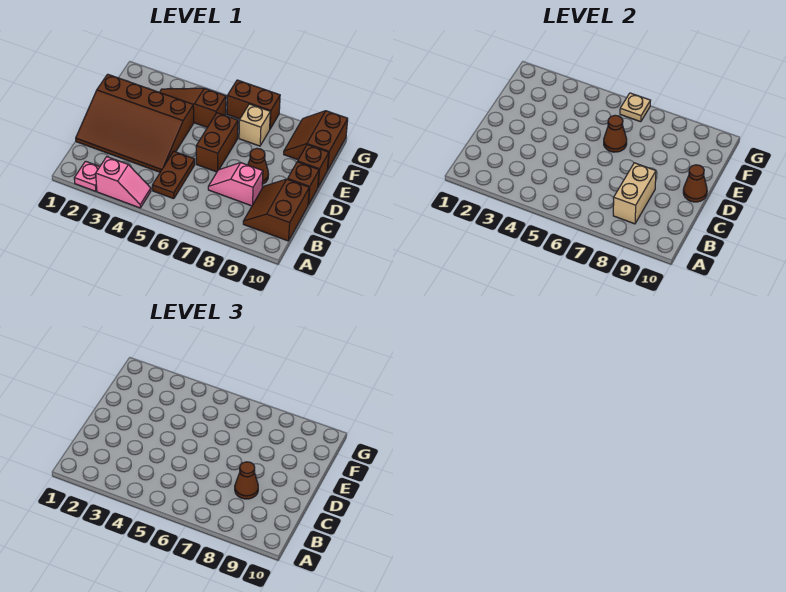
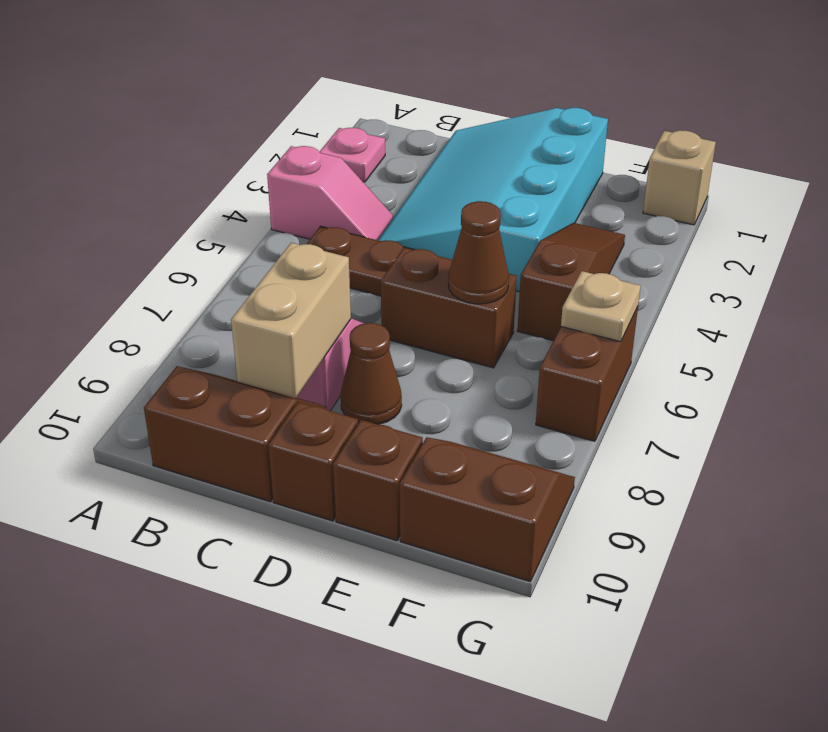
pink 1x2 slope [96,157,151,208] -> pink 1x2 slope turned to [267,146,393,240]
tan 1x2 brick [613,163,656,224] -> tan 1x2 brick turned to [231,243,351,398]
brown 3x4 slope [76,74,194,172] -> cyan 3x4 slope [378,108,608,292]
brown 1x1 cone [235,462,258,499] -> none
brown 1x1 cone [683,165,707,202] -> none
tan 1x1 brick [239,104,270,146] -> tan 1x1 brick moved to [643,130,716,225]

